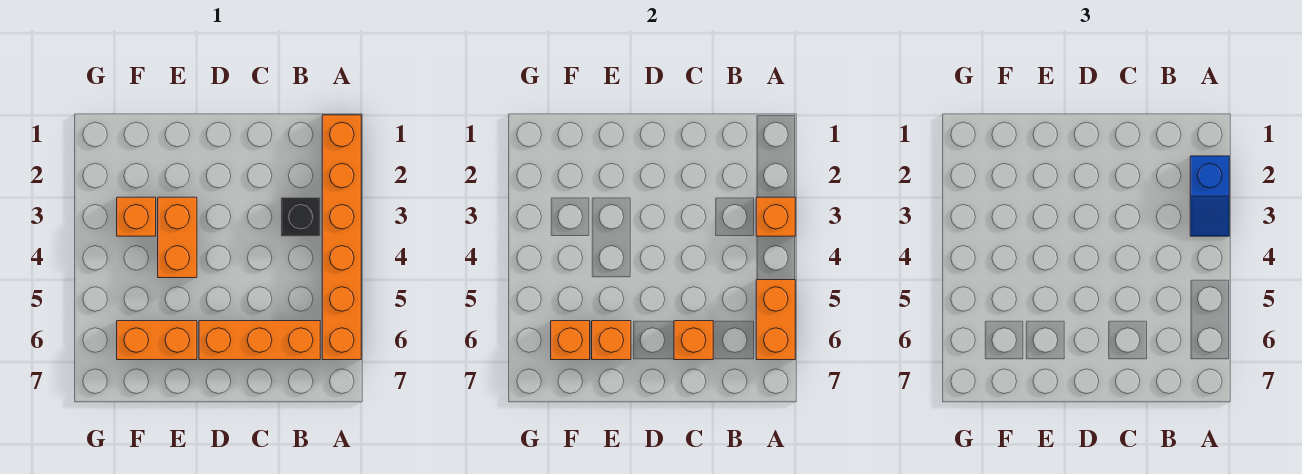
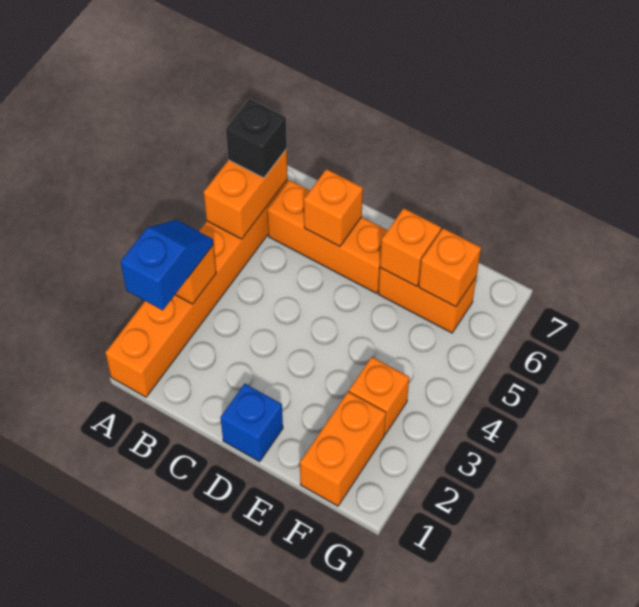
black 1x1 brick [281,197,320,236] -> black 1x1 brick moved to [226,99,287,178]
none -> blue 1x1 brick [220,384,283,462]
orange 1x2 brick [158,197,197,278] -> orange 1x2 brick moved to [300,392,386,506]

